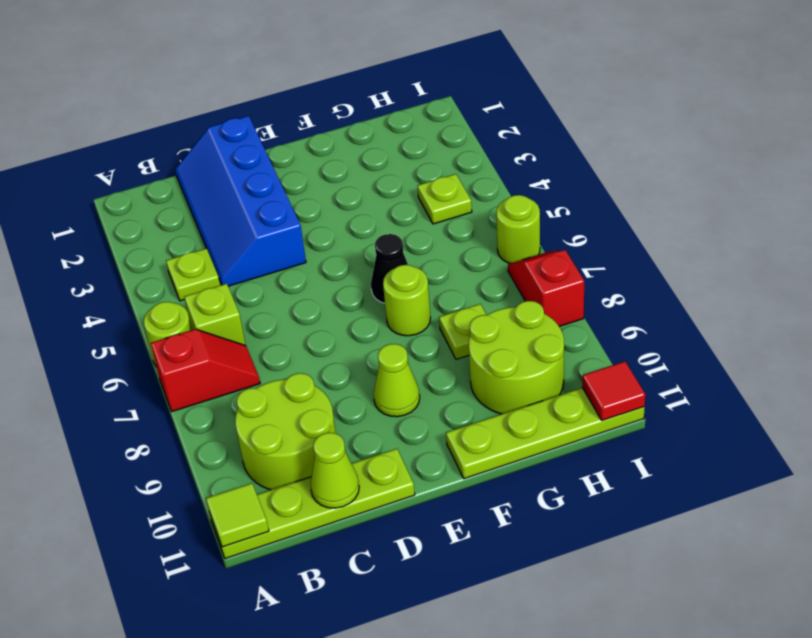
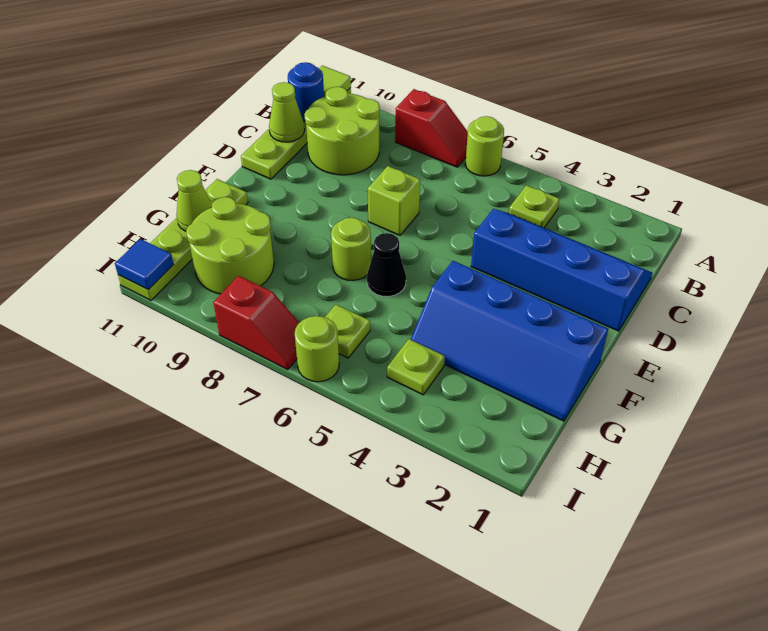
red 1x2 slope [151,329,260,411] -> red 1x2 slope turned to [395,89,468,167]
lime 1x1 brick [184,284,245,345] -> lime 1x1 brick moved to [368,166,420,235]
none -> blue 1x1 round brick [288,62,324,121]
lime 1x1 cone [374,344,420,417] -> lime 1x1 cone moved to [176,170,212,231]
none -> blue 2x4 slope [411,261,608,421]
lime 1x1 plate [439,304,486,359] -> lime 1x1 plate moved to [325,305,370,358]
red 1x1 tile [582,361,645,420] -> blue 1x1 tile [115,239,174,290]

